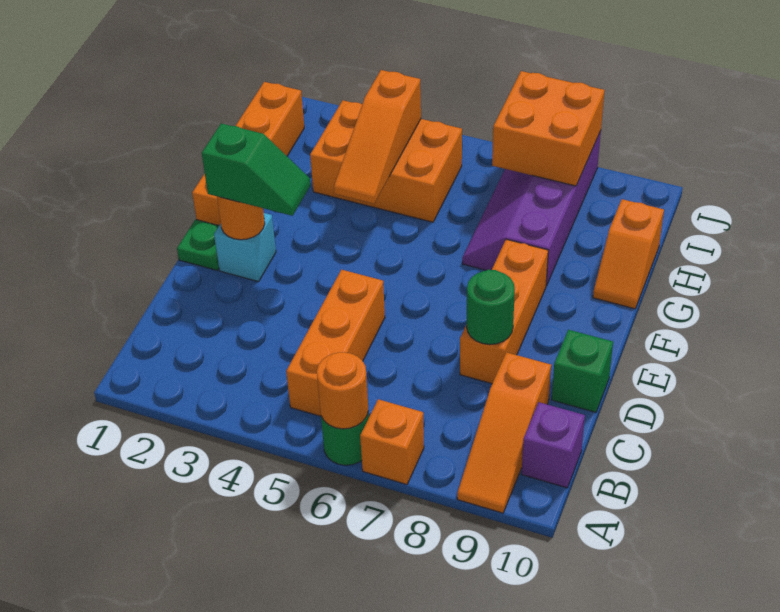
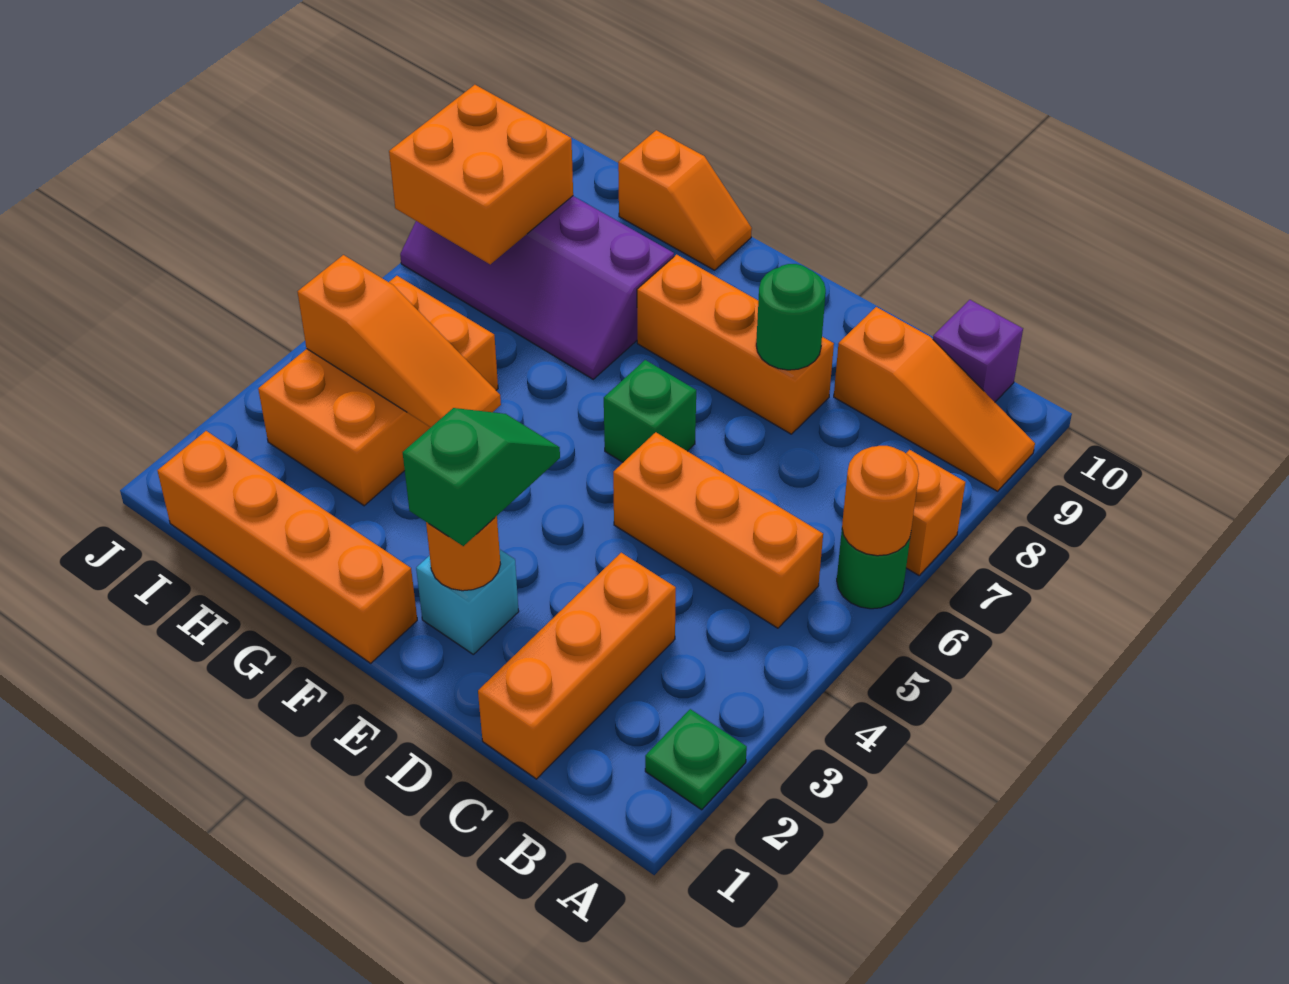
none -> orange 1x3 brick [478,553,676,779]
green 1x1 brick [552,330,613,412] -> green 1x1 brick moved to [604,360,696,462]
green 1x1 plate [177,219,219,271] -> green 1x1 plate moved to [645,709,747,810]

